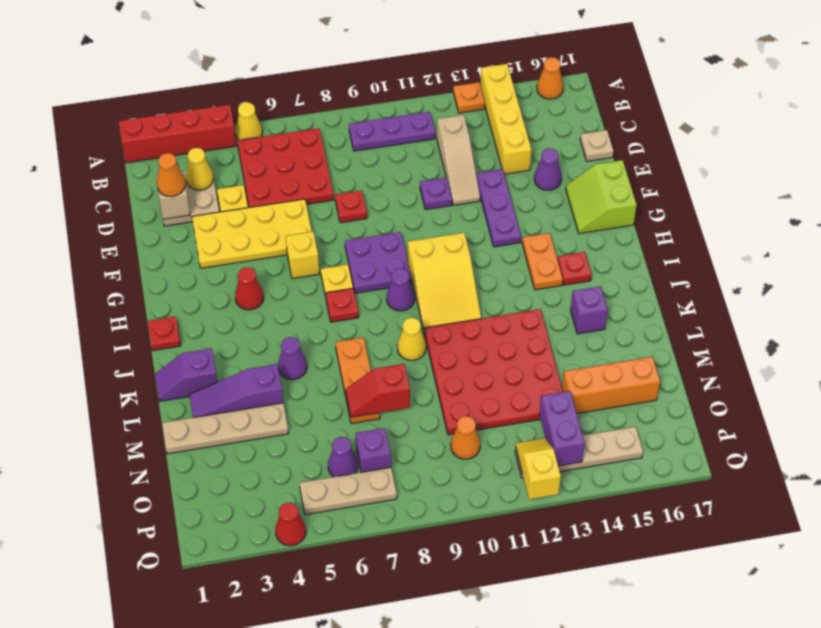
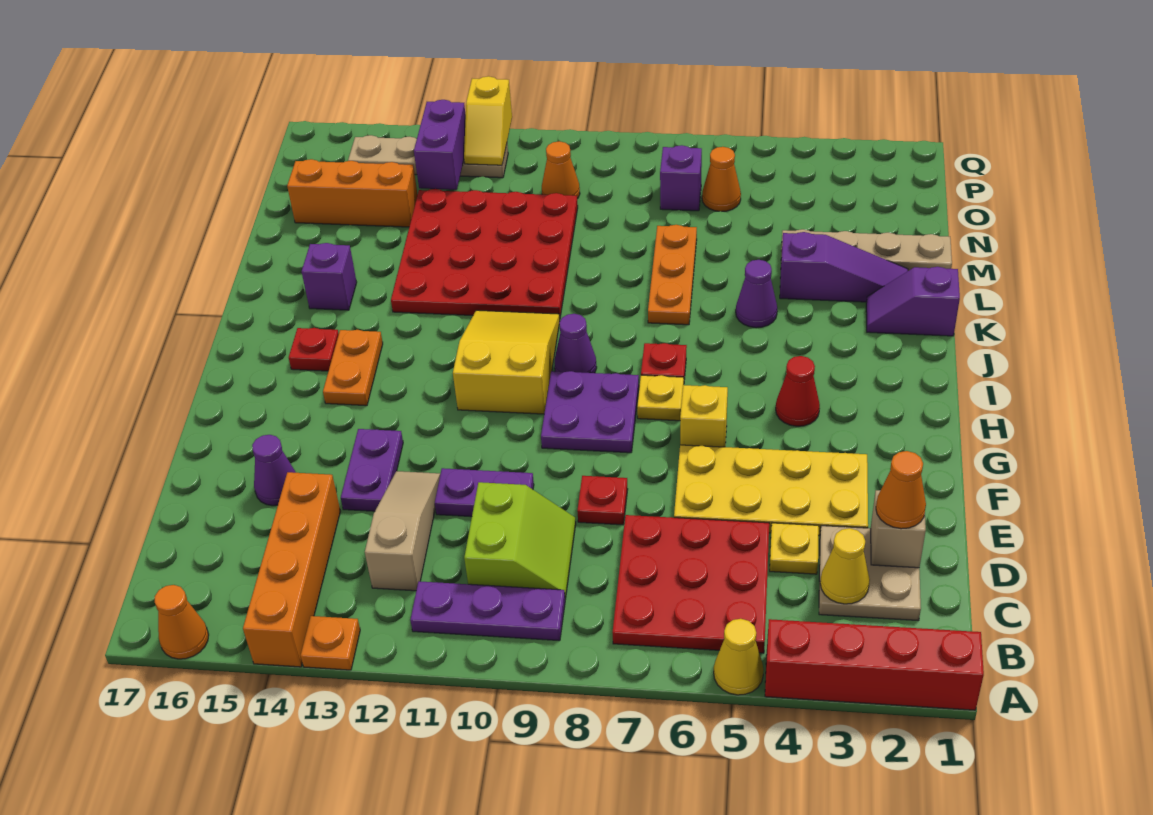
yellow 1x4 brick [481,64,531,174] -> orange 1x4 brick [243,472,340,667]
tan 1x1 plate [580,130,614,161] -> none
purple 1x1 plate [420,177,452,210] -> purple 1x2 plate [435,468,534,517]
purple 1x3 plate [476,169,521,247] -> purple 1x2 plate [341,429,403,511]
lime 2x2 slope [566,160,637,234] -> lime 2x2 slope moved to [464,482,576,599]
red 1x1 plate [148,316,181,351] -> none
purple 1x2 slope [155,348,217,401] -> purple 1x2 slope turned to [866,267,960,336]
yellow 1x1 cone [397,318,426,360] -> none
red 1x2 slope [345,364,410,417] -> none
purple 1x1 cone [328,437,358,477] -> orange 1x1 cone [702,147,741,212]
tan 1x3 plate [299,467,397,515] -> none
red 1x1 cone [275,503,306,546] -> none

